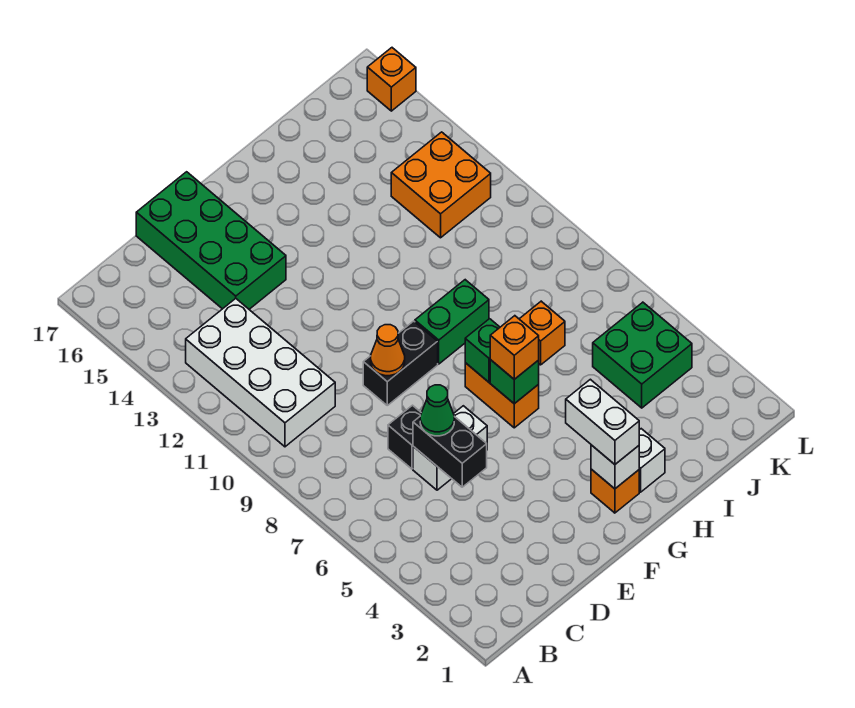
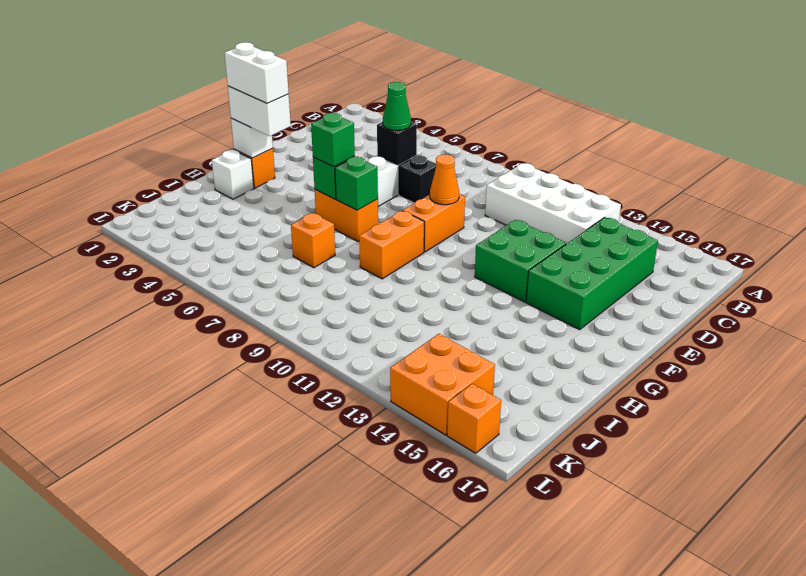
black 1x2 brick [413,416,487,487] -> black 1x1 brick [377,121,417,165]
green 2x4 brick [136,172,286,309] -> green 2x4 brick turned to [526,217,658,330]
black 1x2 brick [363,321,438,405] -> orange 1x2 brick [403,194,465,252]
none -> white 1x2 brick [224,42,289,103]
orange 1x1 brick [490,316,539,379] -> green 1x1 brick [311,113,355,167]
green 1x2 brick [415,280,489,364] -> orange 1x2 brick [359,211,424,279]
green 2x2 brick [593,302,692,408] -> green 2x2 brick moved to [475,220,566,302]
orange 2x2 brick [391,132,491,238] -> orange 2x2 brick moved to [390,334,495,435]

